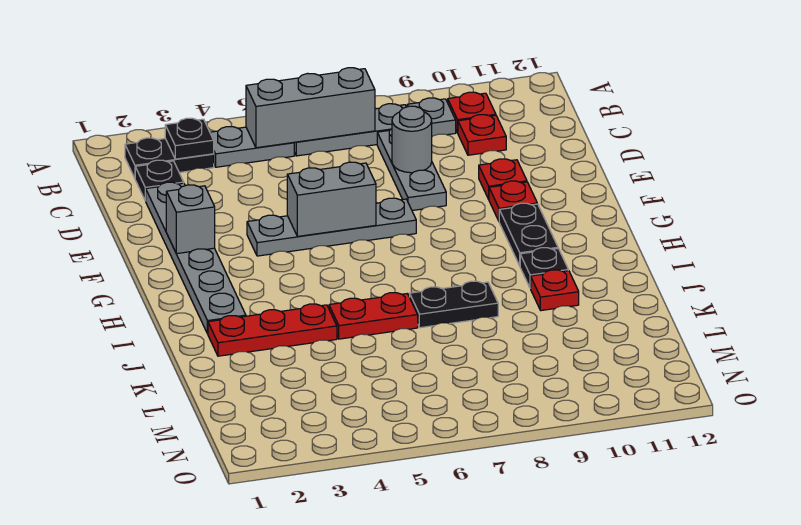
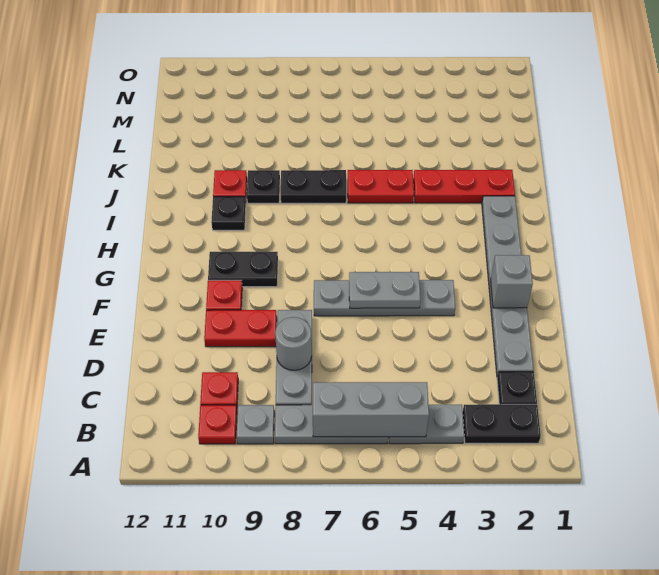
black 1x1 plate [165,118,214,159] -> black 1x1 plate moved to [247,170,280,203]
red 1x1 plate [479,159,527,199] -> red 1x2 plate [204,310,277,347]
grey 1x2 brick [287,162,376,236] -> grey 1x2 plate [349,272,420,308]
black 1x2 plate [499,203,558,266] -> black 1x2 plate turned to [208,252,278,287]

